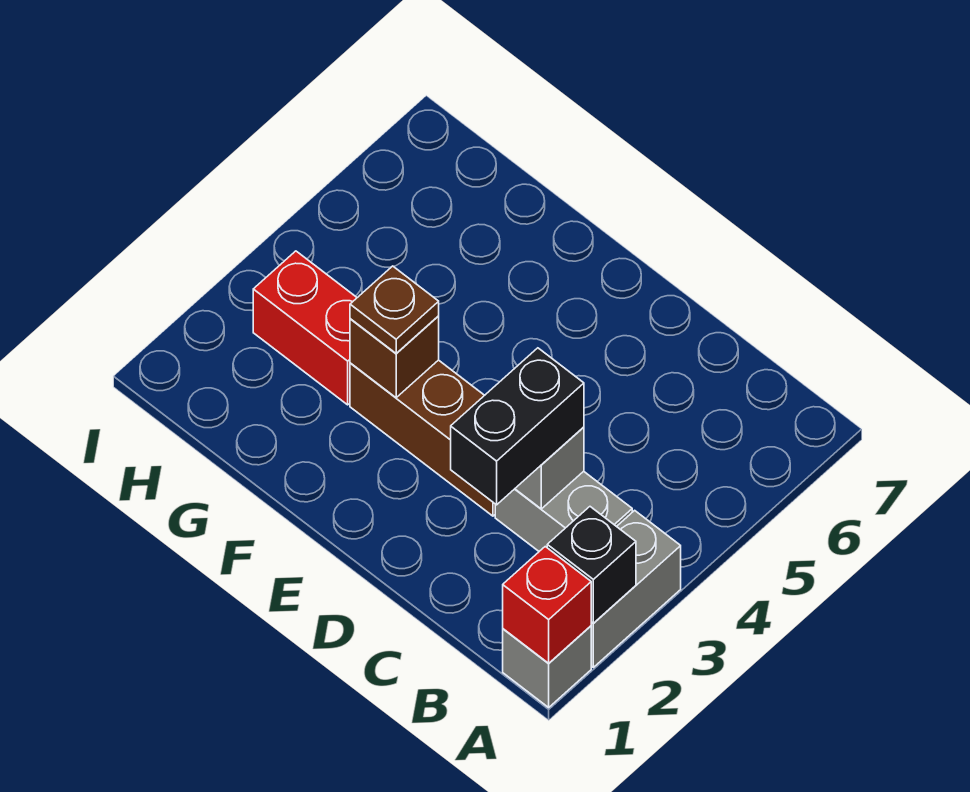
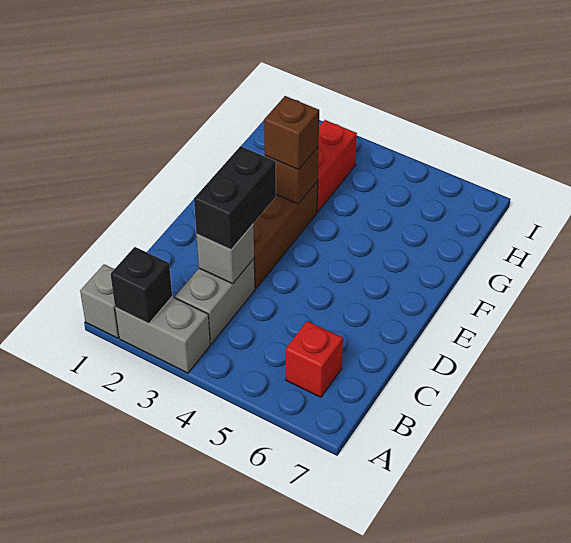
red 1x1 brick [503,547,591,663] -> red 1x1 brick moved to [286,321,343,397]
black 1x2 brick [451,348,584,505] -> black 1x2 brick turned to [194,146,276,250]
brown 1x1 plate [350,266,439,353] -> brown 1x1 brick [264,96,319,170]

